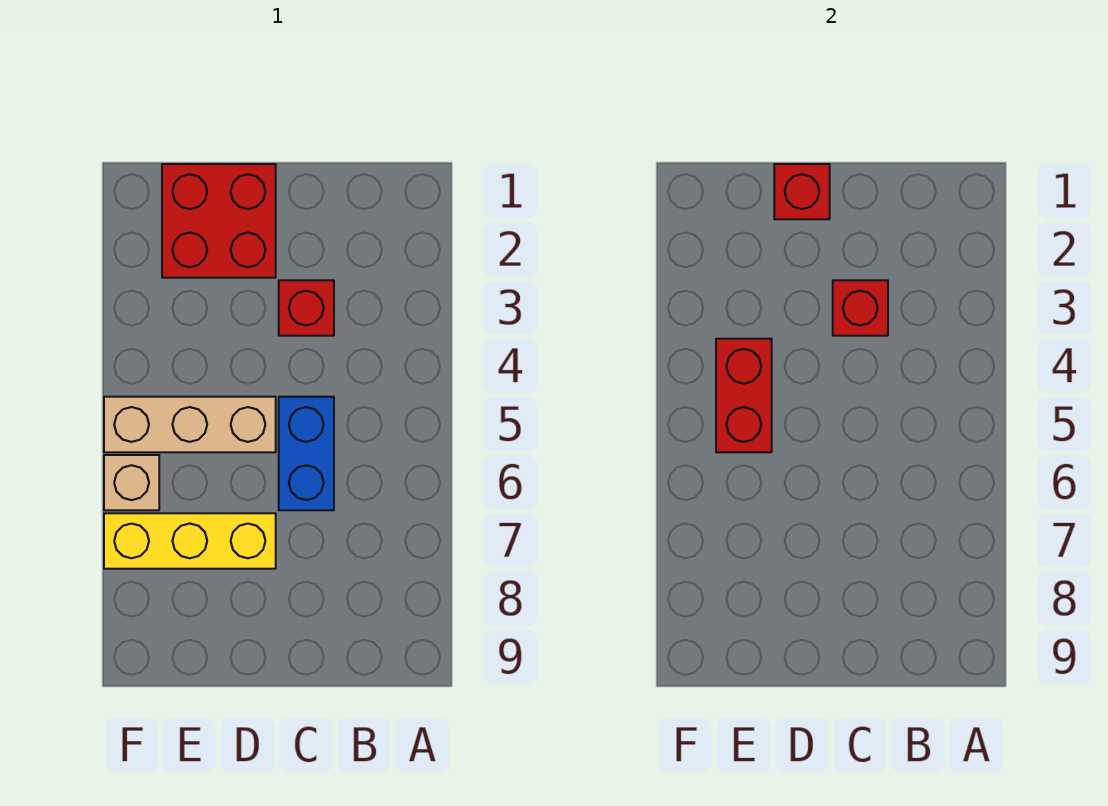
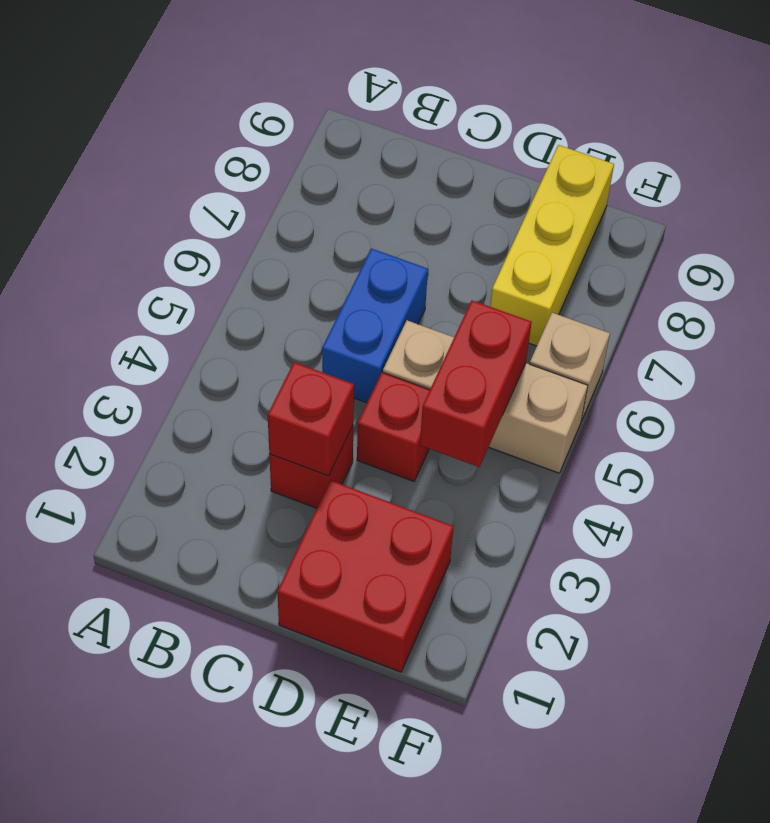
red 1x1 brick [774,164,830,219] -> red 1x1 brick moved to [357,372,430,481]
yellow 1x3 brick [104,513,276,569] -> yellow 1x3 brick turned to [490,145,614,346]

